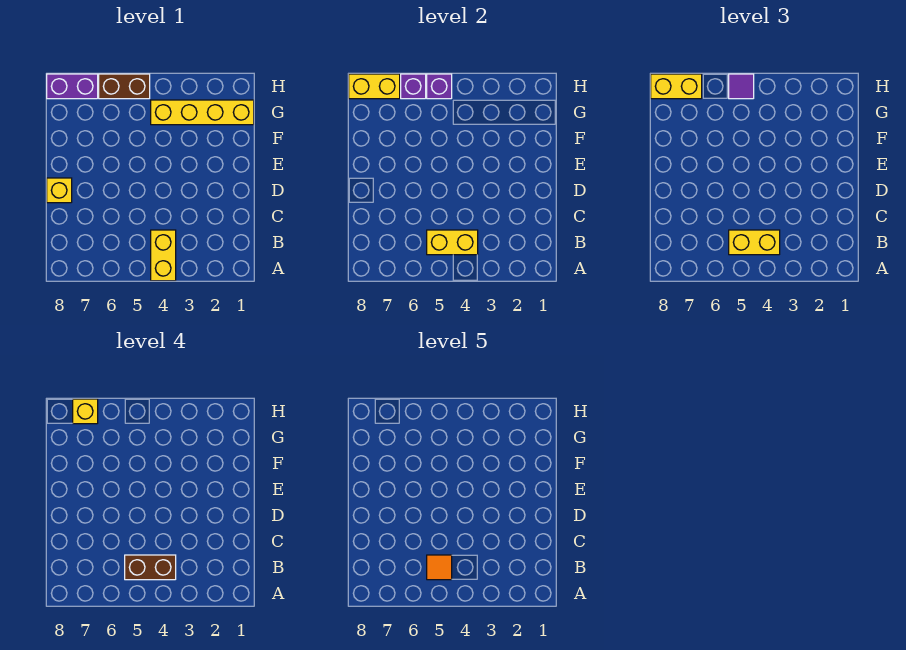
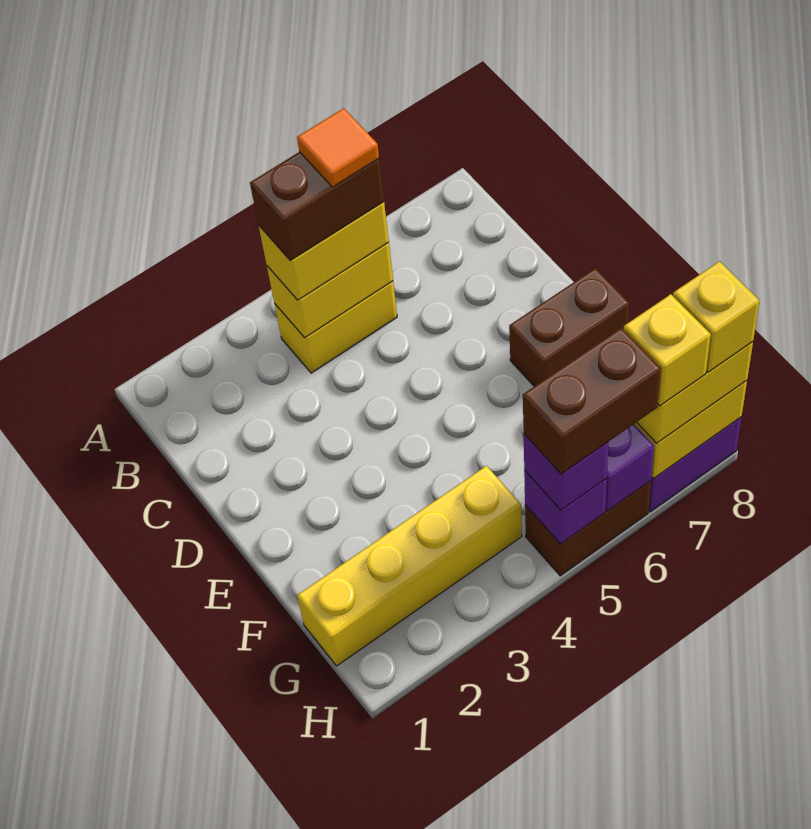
yellow 1x2 brick [151,230,176,281] -> yellow 1x2 brick turned to [275,281,397,373]
yellow 1x1 brick [47,178,72,203] -> yellow 1x1 brick moved to [673,261,759,372]
none -> brown 1x2 brick [509,268,629,386]
purple 1x1 tile [729,74,754,99] -> purple 1x1 brick [524,434,609,510]
none -> brown 1x2 brick [523,328,661,474]

